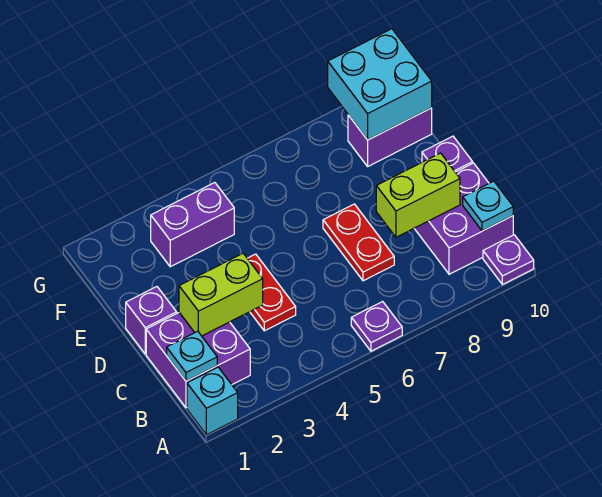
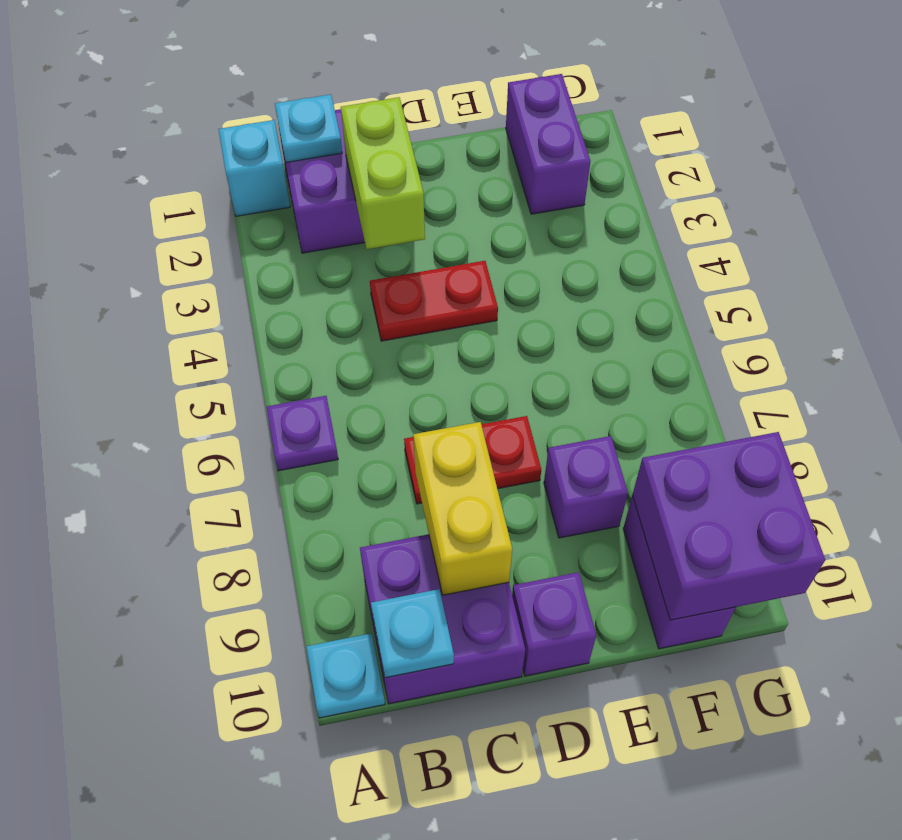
purple 1x1 plate [483,235,534,285] -> cyan 1x1 plate [306,633,385,718]
lime 1x2 brick [376,153,460,237] -> yellow 1x2 brick [413,422,512,595]
purple 1x1 brick [126,287,177,354] -> purple 1x1 brick moved to [544,436,628,538]
purple 1x2 brick [151,183,234,267] -> purple 1x2 brick moved to [506,74,590,214]
cyan 2x2 brick [328,29,432,140] -> purple 2x2 brick [632,432,825,620]

